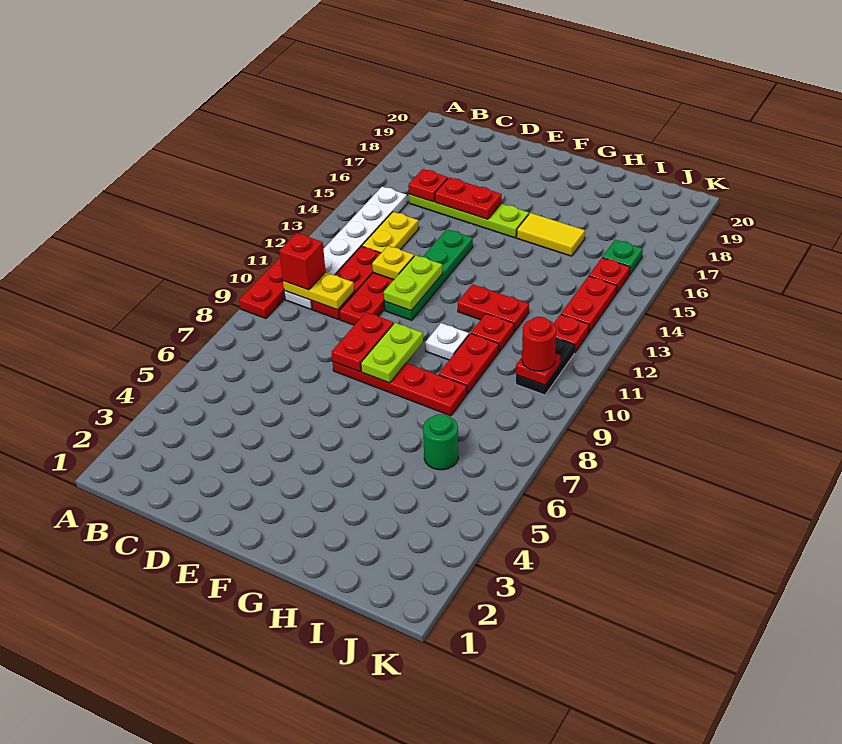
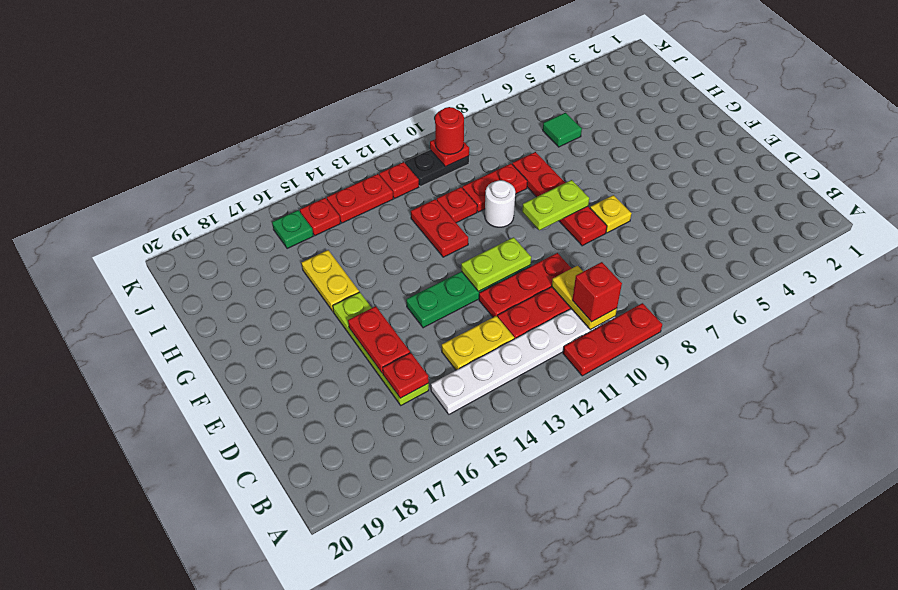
yellow 1x1 plate [372,246,414,280] -> yellow 1x1 plate moved to [590,195,632,233]
red 1x2 plate [332,312,394,372] -> none
white 1x1 plate [425,323,469,360] -> white 1x1 round brick [485,180,515,227]
yellow 1x2 tile [517,213,585,256] -> yellow 1x2 plate [302,250,359,311]
green 1x1 round brick [423,414,458,470] -> green 1x1 tile [543,113,582,147]

